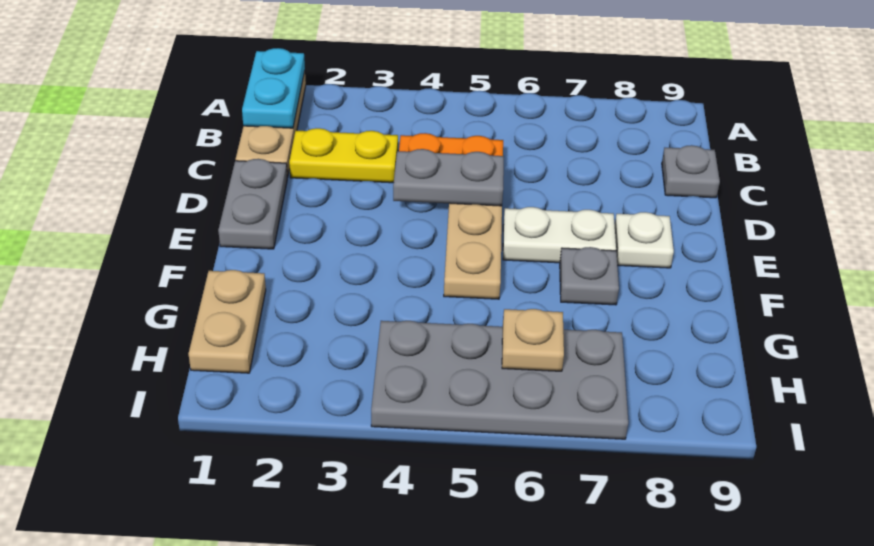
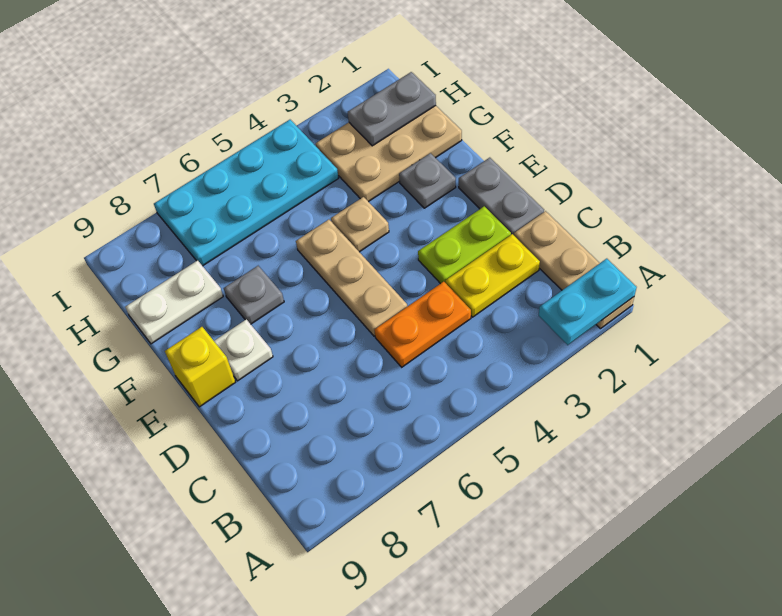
cyan 1x2 plate [242,48,305,128] -> cyan 1x2 plate turned to [539,259,637,345]
grey 1x1 plate [662,145,720,198] -> grey 1x1 plate moved to [399,153,456,208]
none -> lime 1x2 plate [418,206,511,284]
grey 1x2 plate [393,149,504,206] -> grey 1x2 plate moved to [348,72,436,146]
white 1x2 plate [503,207,616,263] -> white 1x2 plate moved to [125,260,223,344]
none -> yellow 1x1 brick [165,327,235,407]
tan 1x2 plate [189,270,266,373] -> tan 2x3 plate [316,106,462,202]
grey 2x4 plate [371,321,628,439] -> cyan 2x4 plate [154,120,338,266]
tan 1x1 plate [502,309,564,371] -> tan 1x1 plate moved to [331,197,389,252]

